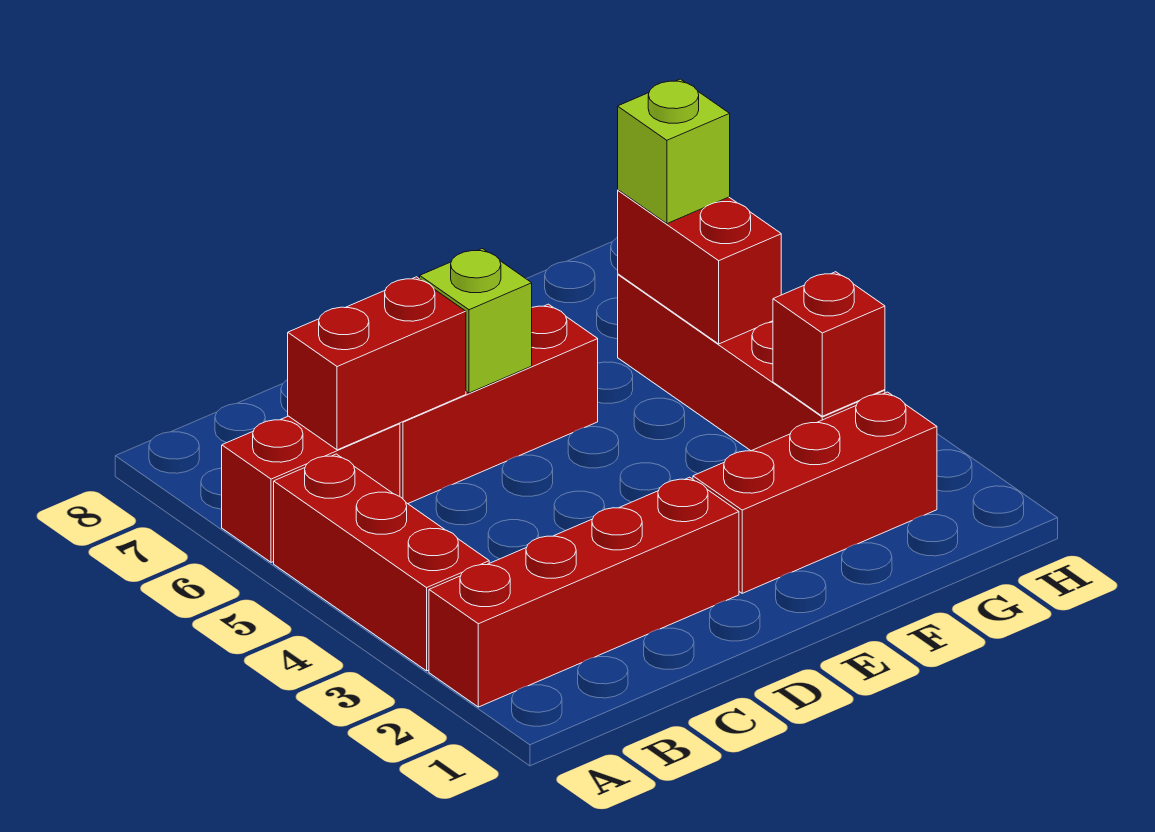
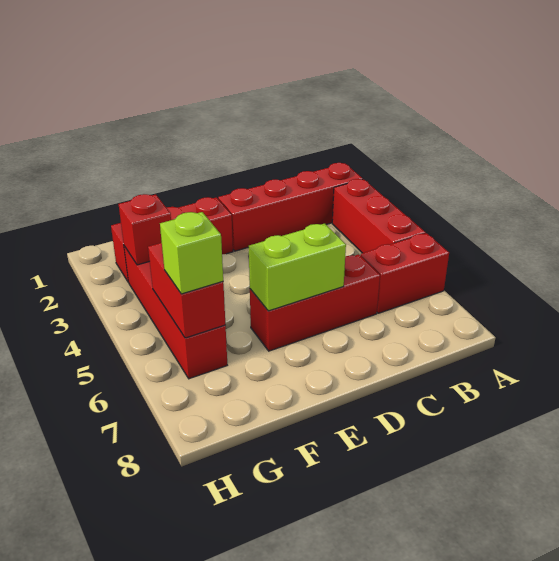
red 1x2 brick [288,277,466,450] -> none
lime 1x1 brick [420,249,532,393] -> lime 1x2 brick [249,224,346,311]

